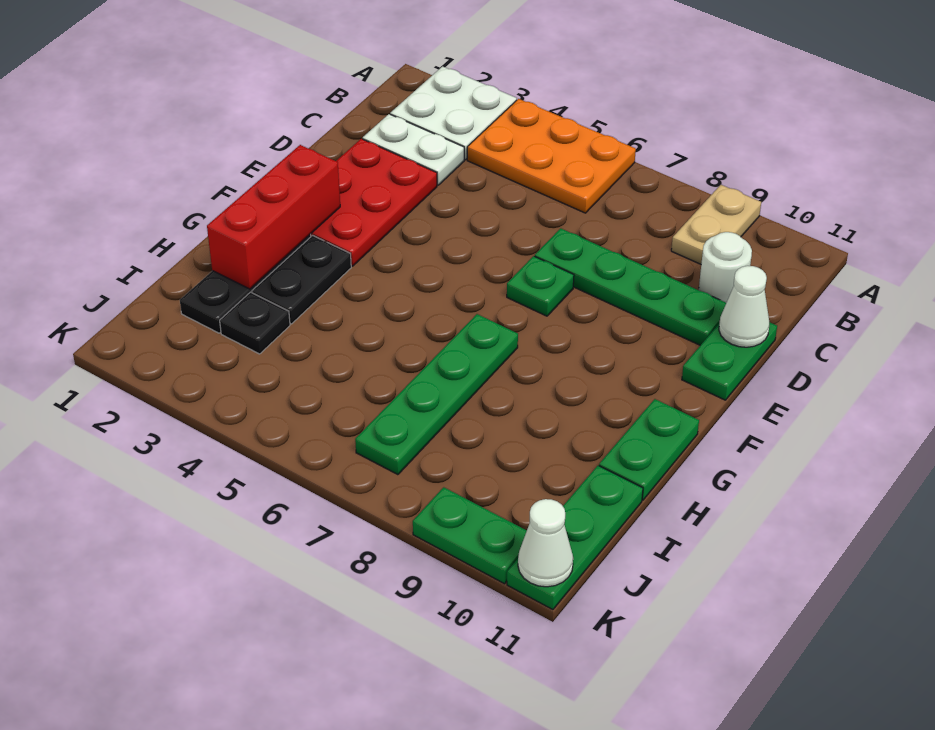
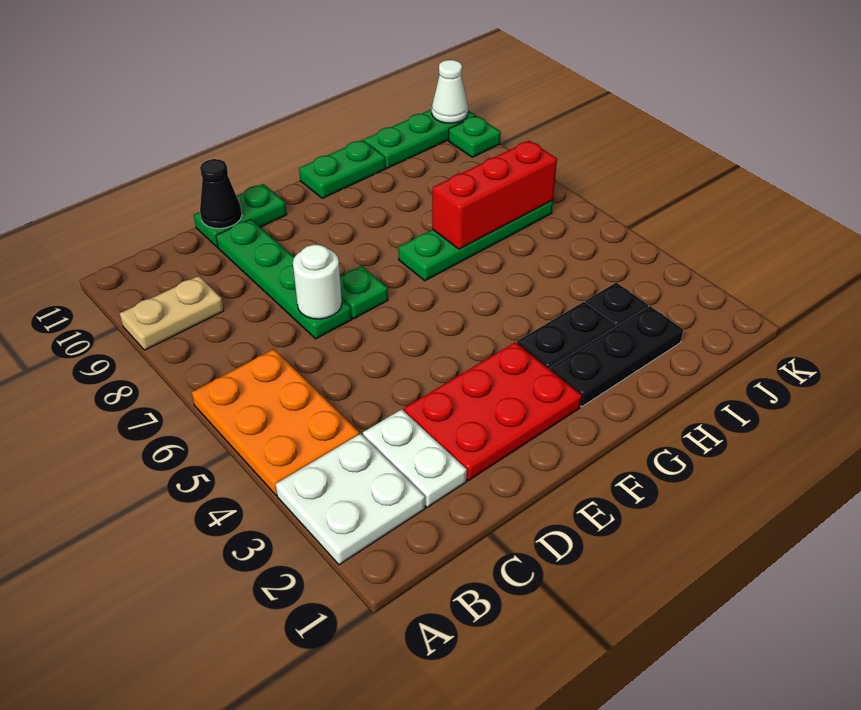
white 1x1 round brick [699,232,752,303] -> white 1x1 round brick moved to [293,245,342,319]
white 1x1 cone [719,266,769,347] -> black 1x1 cone [200,159,242,229]
red 1x3 brick [207,145,340,289] -> red 1x3 brick moved to [432,141,557,249]
green 1x2 plate [413,487,527,584] -> green 1x1 plate [449,116,501,157]

